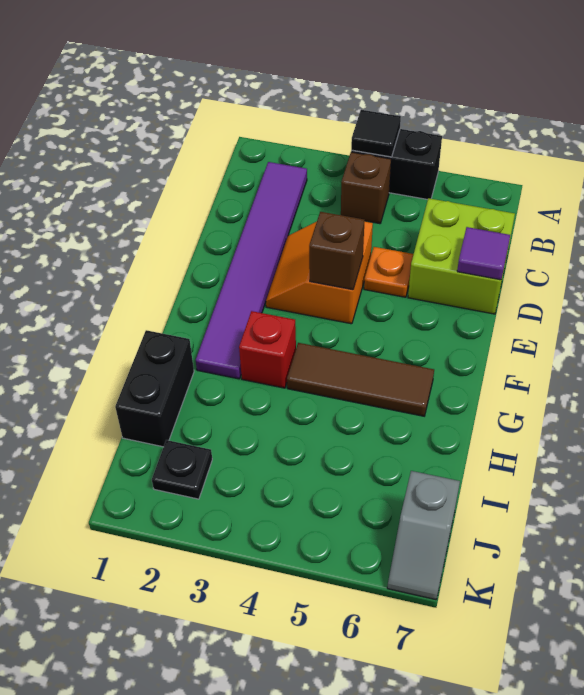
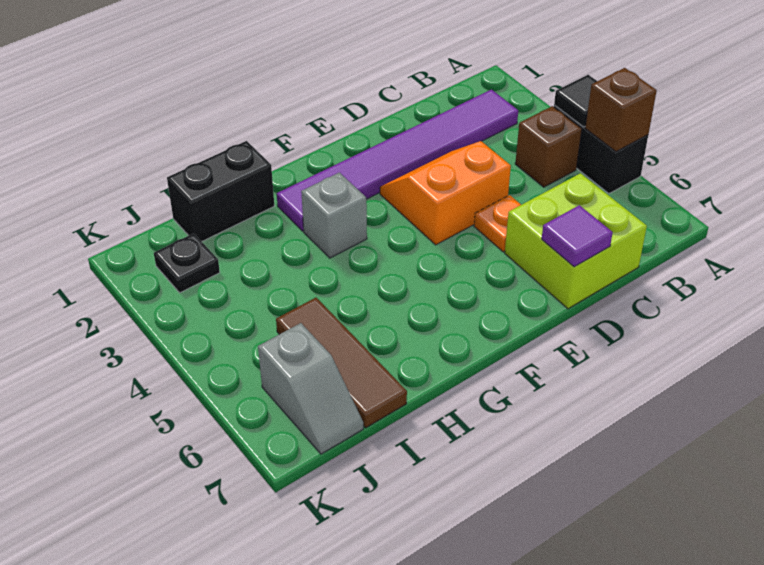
brown 1x1 brick [309,212,365,290] -> brown 1x1 brick moved to [585,68,657,151]
red 1x1 brick [239,311,296,388] -> grey 1x1 brick [301,173,367,258]
brown 1x3 tile [287,343,434,416] -> brown 1x3 tile moved to [276,298,407,428]
grey 1x2 slope [387,471,460,600] -> grey 1x2 slope turned to [258,323,363,454]

